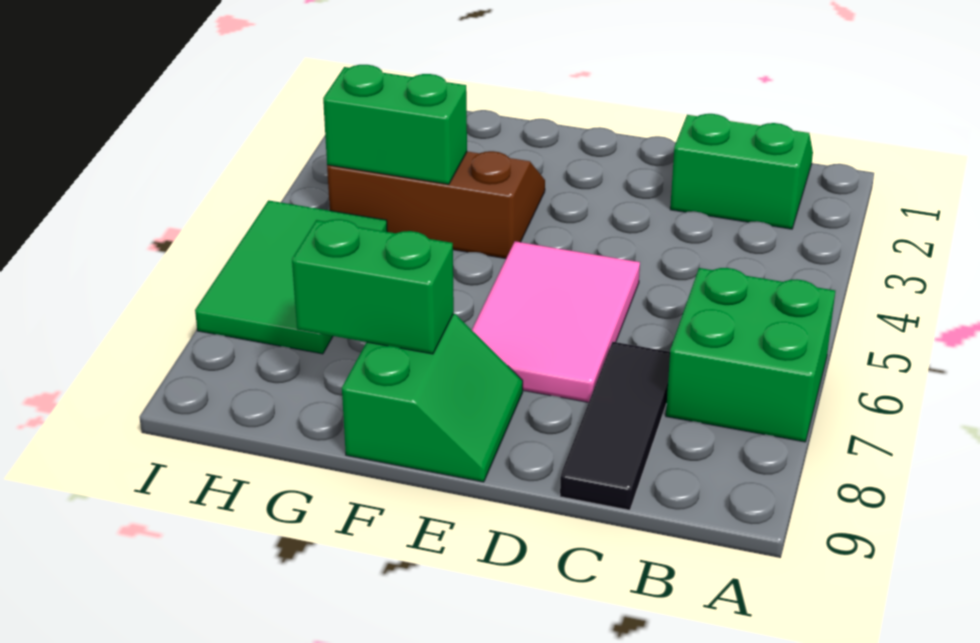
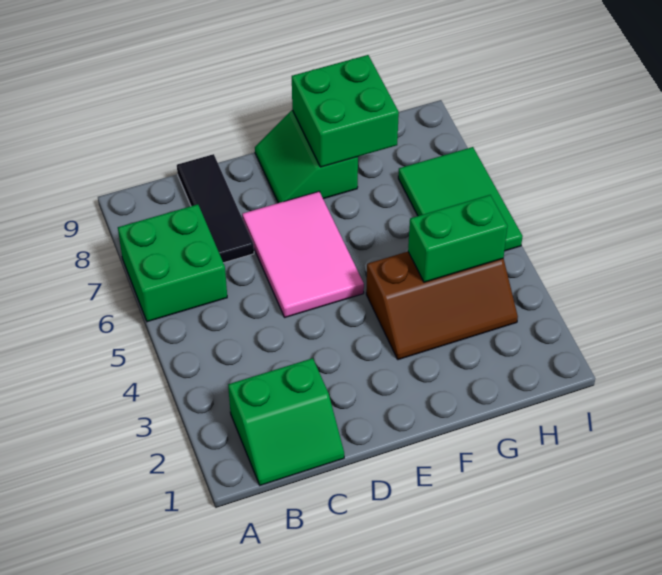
green 1x2 brick [292,219,454,354] -> green 2x2 brick [292,55,399,167]

